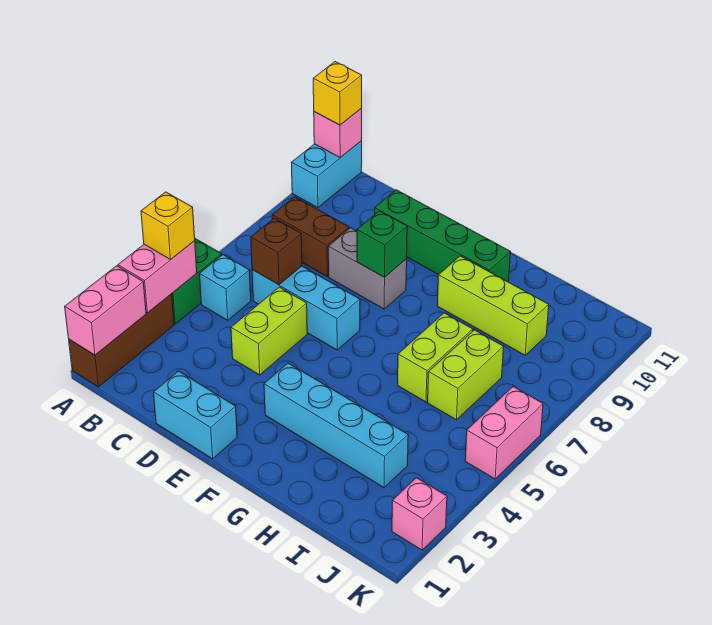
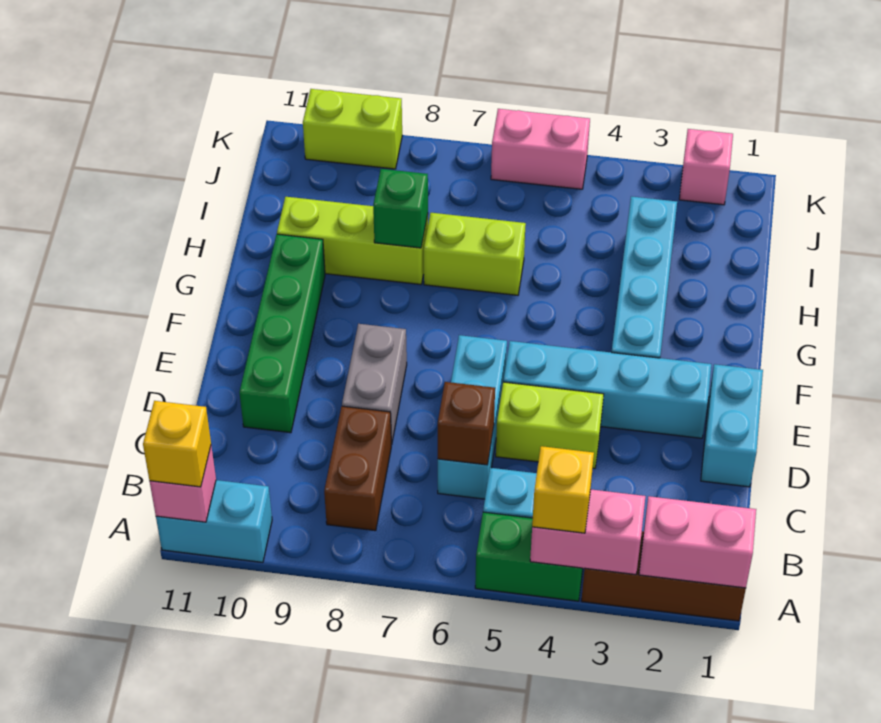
none -> cyan 1x4 brick [503,341,711,438]
green 1x1 brick [357,211,407,277] -> green 1x1 brick moved to [373,169,428,248]
lime 1x3 brick [437,256,549,355] -> lime 1x3 brick turned to [277,197,428,285]
lime 1x2 brick [428,330,504,420] -> lime 1x2 brick moved to [303,89,402,169]

